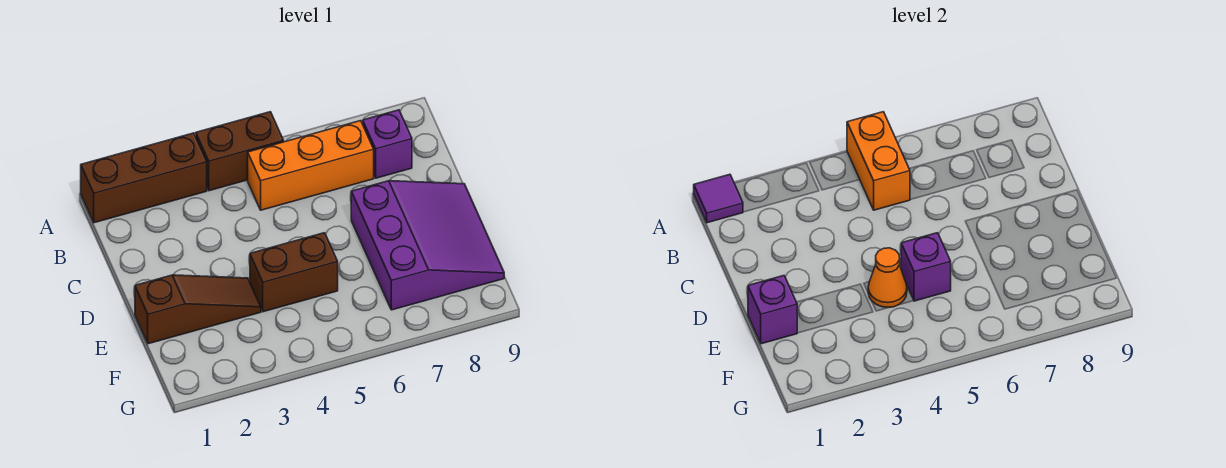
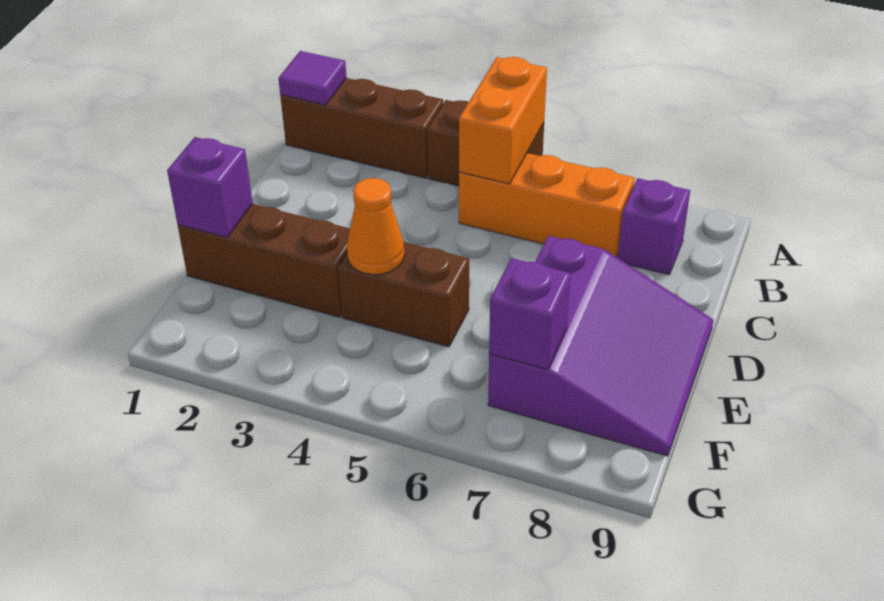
brown 1x3 slope [135,275,261,344] -> brown 1x3 brick [178,204,350,317]
purple 1x1 brick [901,233,951,301] -> purple 1x1 brick moved to [489,258,571,370]

